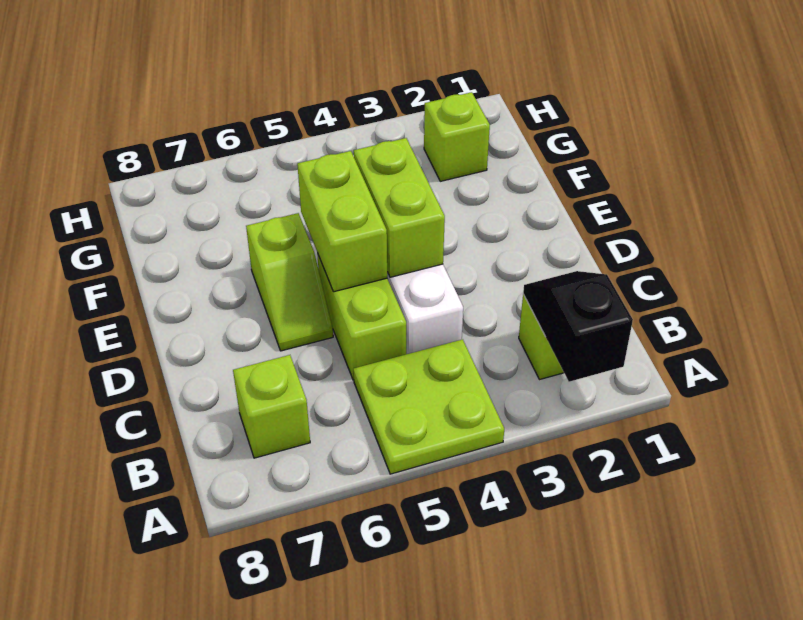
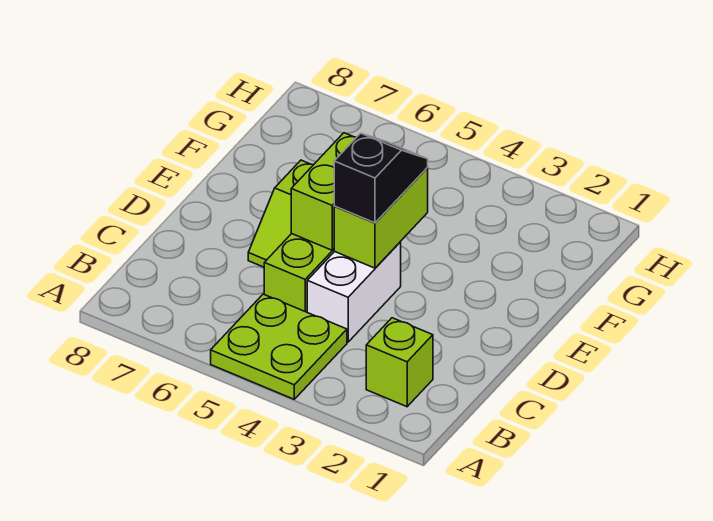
black 1x2 slope [523,271,633,382] -> black 1x2 slope moved to [334,133,428,223]
lime 1x1 brick [233,355,310,458] -> none
lime 1x1 brick [424,92,490,181] -> none

